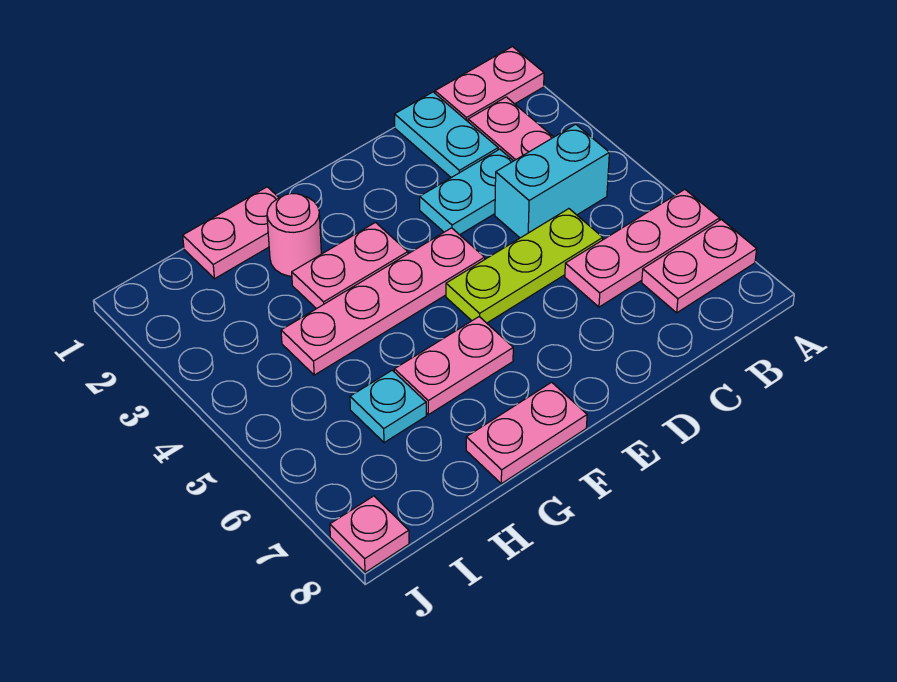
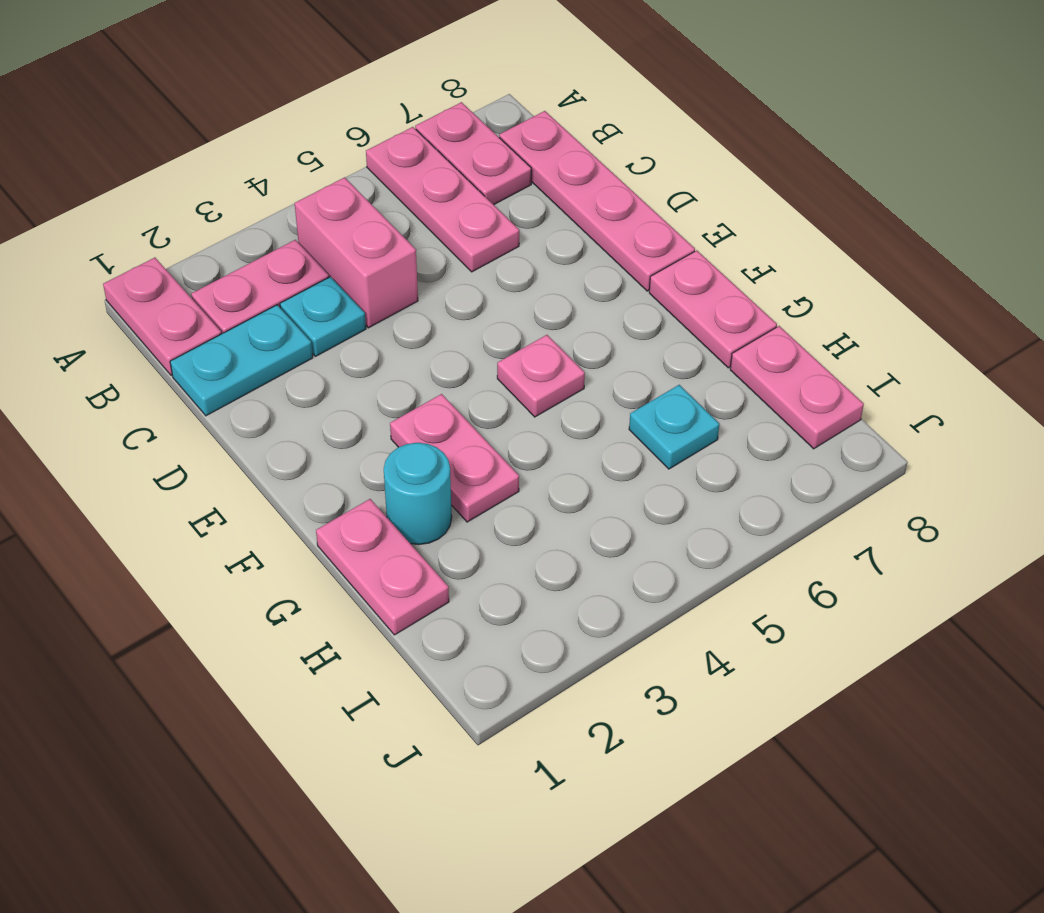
cyan 1x2 brick [495,124,609,238] -> pink 1x2 brick [295,177,418,328]
cyan 1x2 plate [420,149,513,235] -> cyan 1x1 plate [280,277,366,356]
lime 1x3 plate [446,209,603,323] -> none
pink 1x4 plate [281,228,485,375] -> pink 1x4 plate moved to [499,111,695,291]
pink 1x2 plate [394,317,513,415] -> pink 1x2 plate moved to [730,326,864,449]
pink 1x1 round brick [267,194,321,276] -> cyan 1x1 round brick [384,443,452,545]
pink 1x1 plate [330,496,409,572] -> pink 1x1 plate moved to [497,335,585,417]

